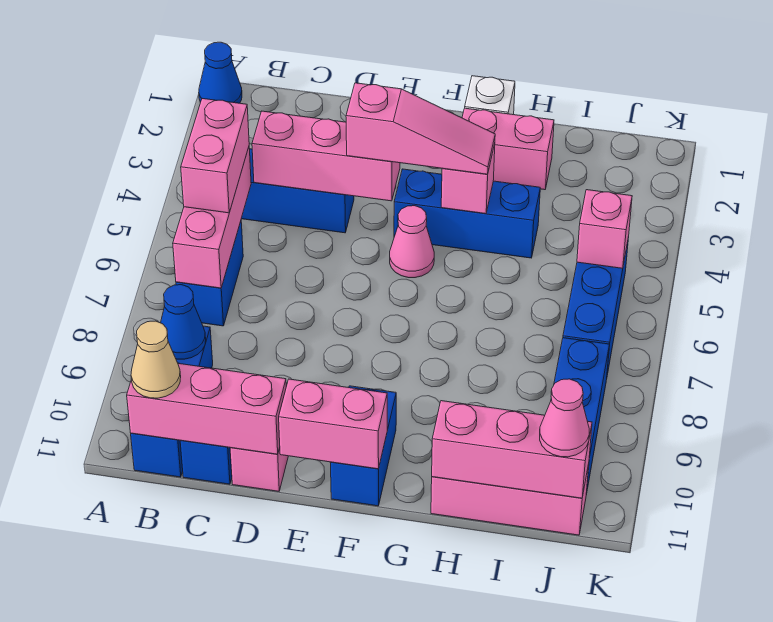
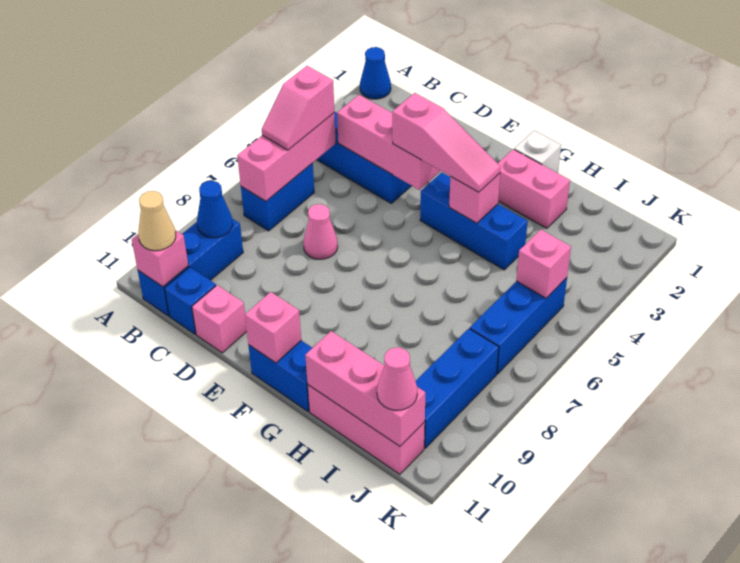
pink 1x2 brick [181,99,249,213] -> pink 1x2 slope [262,66,335,150]
pink 1x3 brick [127,364,286,454] -> pink 1x1 brick [132,230,188,287]
pink 1x2 brick [279,379,387,469] -> pink 1x1 brick [245,292,301,363]
pink 1x1 cone [390,206,434,278] -> pink 1x1 cone moved to [303,204,338,259]
blue 1x2 brick [331,386,396,506] -> blue 1x2 brick turned to [248,341,312,411]

